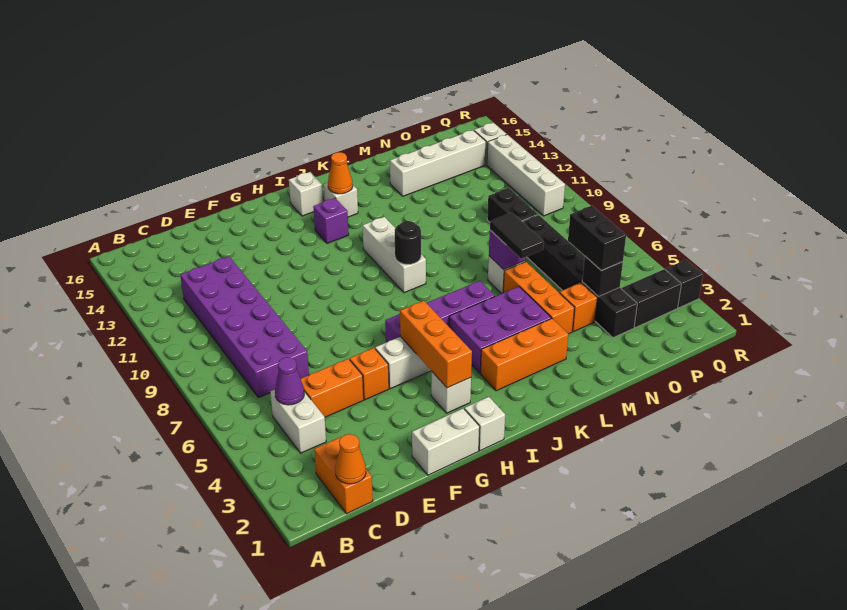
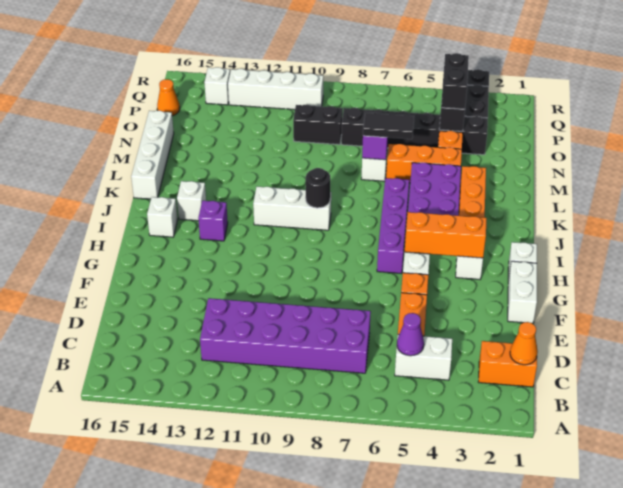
orange 1x1 cone [328,152,353,194] -> orange 1x1 cone moved to [157,79,180,116]
white 1x4 brick [390,130,486,196] -> white 1x4 brick moved to [131,110,174,199]
black 1x2 brick [568,206,626,271] -> black 1x2 brick turned to [441,53,469,109]

